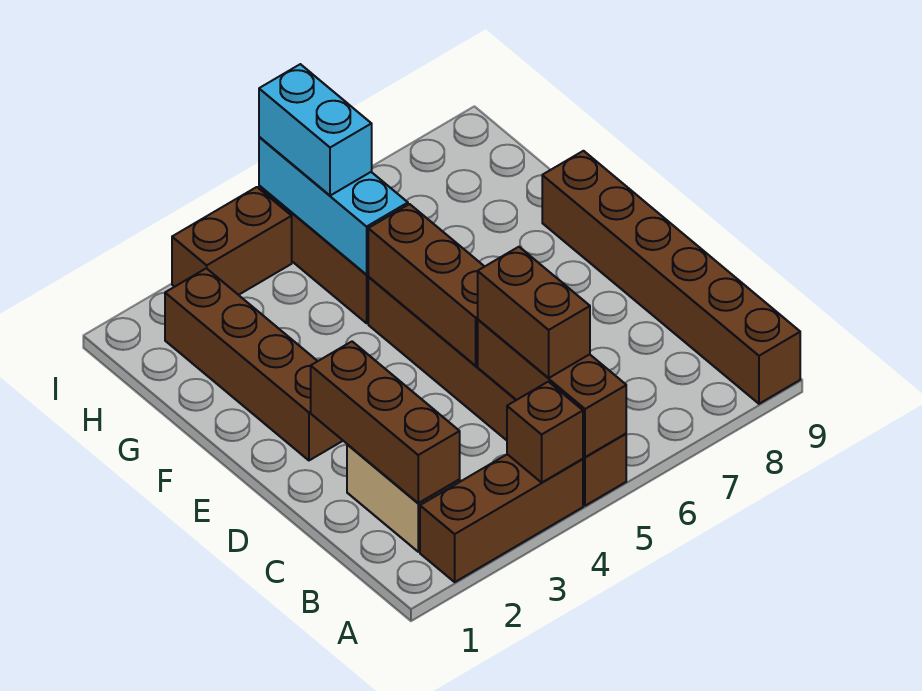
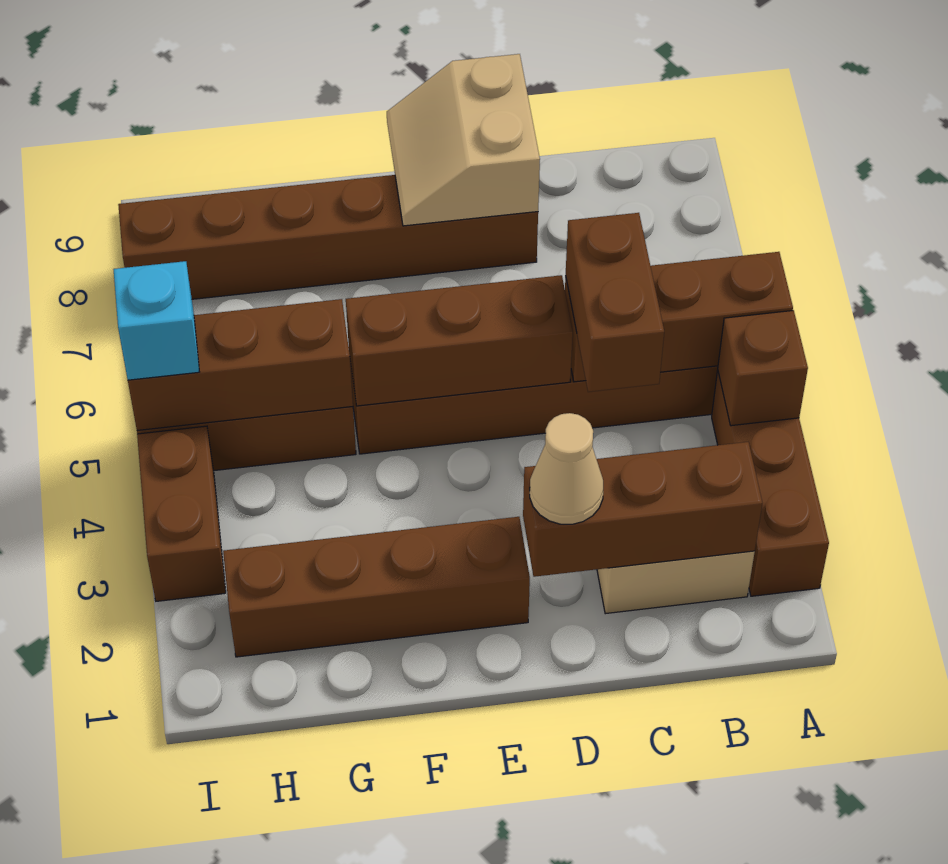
brown 1x6 brick [542,151,800,404] -> brown 1x6 brick moved to [118,175,538,299]
brown 1x2 brick [478,247,590,378] -> brown 1x2 brick turned to [566,213,664,392]
none -> tan 1x1 cone [530,413,603,524]
none -> tan 2x2 slope [387,54,540,226]
cyan 1x3 brick [259,137,408,275] -> brown 1x3 brick [128,299,353,430]
cyan 1x2 brick [259,64,372,196] -> cyan 1x1 brick [113,261,199,380]

